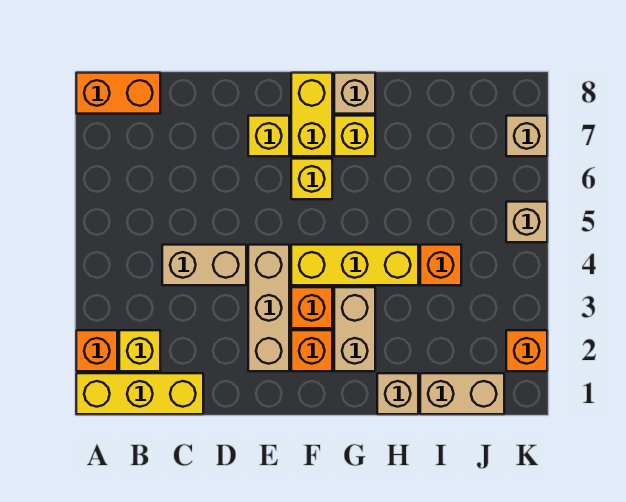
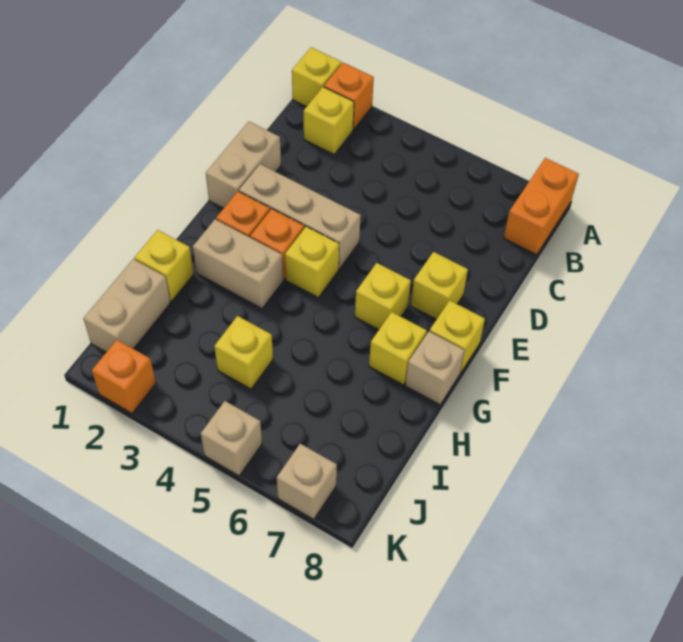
yellow 1x3 brick [76,373,203,414] -> yellow 1x1 brick [292,47,341,107]
tan 1x2 brick [162,245,246,285] -> tan 1x2 brick moved to [206,122,281,208]
yellow 1x3 brick [291,245,418,285] -> yellow 1x1 brick [285,227,339,297]
yellow 1x2 brick [291,73,332,156] -> yellow 1x1 brick [429,300,485,373]
tan 1x1 brick [377,373,418,414] -> yellow 1x1 brick [135,230,194,301]
orange 1x1 brick [420,245,461,285] -> yellow 1x1 brick [214,316,273,389]

